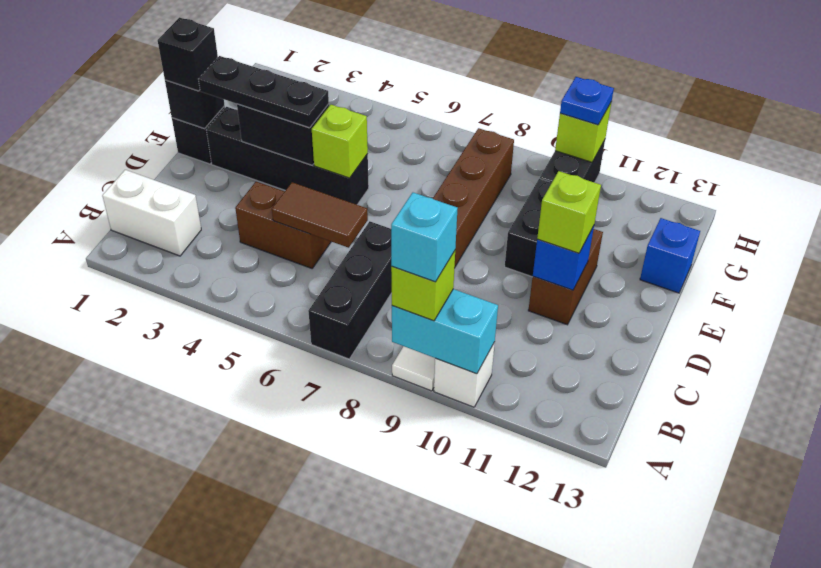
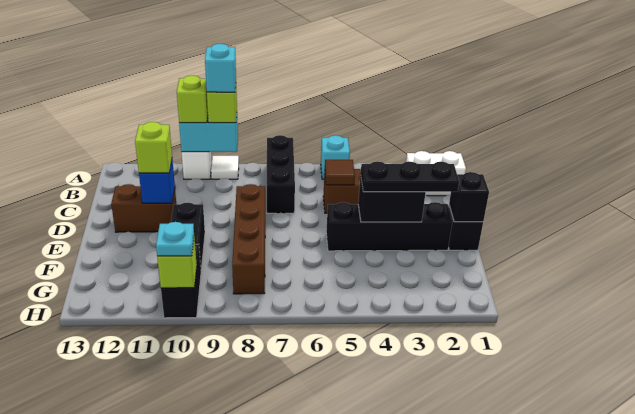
none -> cyan 1x1 brick [321,135,350,179]
brown 1x2 tile [272,182,368,248] -> brown 1x1 tile [325,160,355,185]
brown 1x2 brick [528,229,603,325] -> brown 1x2 brick turned to [111,184,176,232]
black 1x1 brick [158,18,218,91] -> none
lime 1x1 brick [312,105,368,178] -> lime 1x1 brick moved to [177,76,208,123]
blue 1x1 brick [640,218,700,293] -> none
blue 1x1 plate [560,77,614,125] -> cyan 1x1 plate [156,222,194,256]

